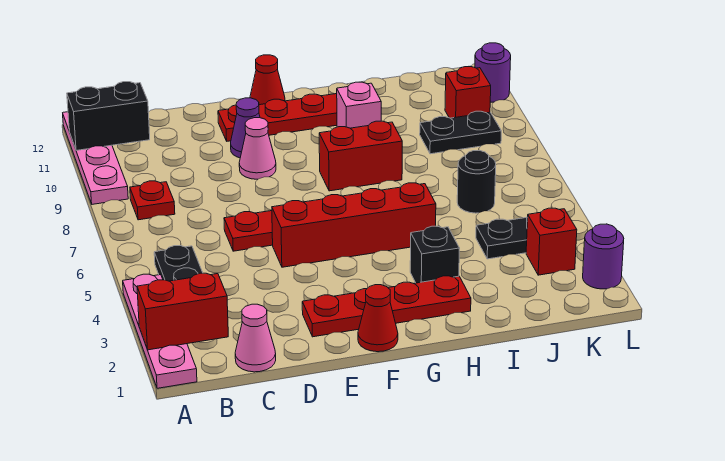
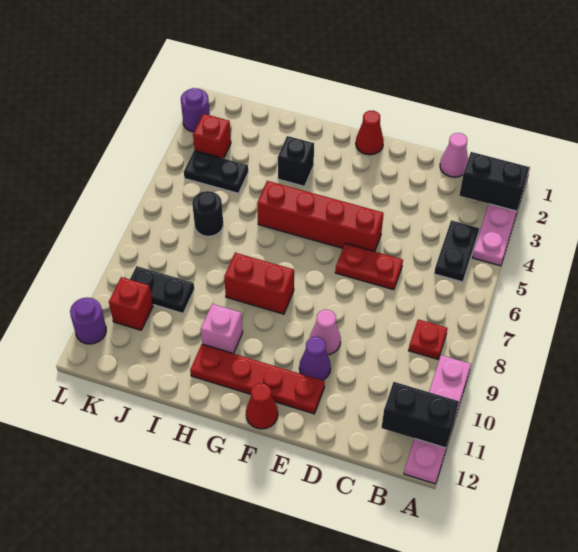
red 1x2 brick [137,273,228,350] -> black 1x2 brick [459,152,529,211]
red 1x4 plate [302,276,471,337] -> none

